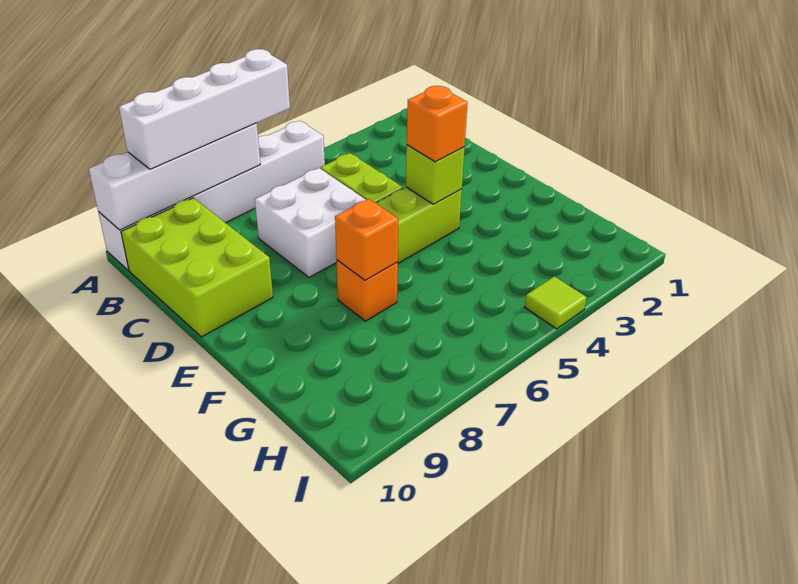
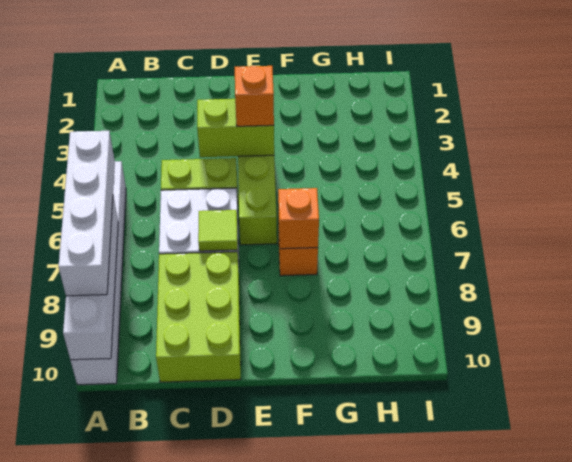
lime 2x3 brick [121,198,273,337] -> lime 2x3 brick turned to [156,252,241,382]
lime 1x1 brick [406,145,465,204] -> lime 1x2 brick [197,99,274,157]
lime 1x1 tile [525,276,587,329] -> lime 1x1 tile moved to [198,210,238,251]

